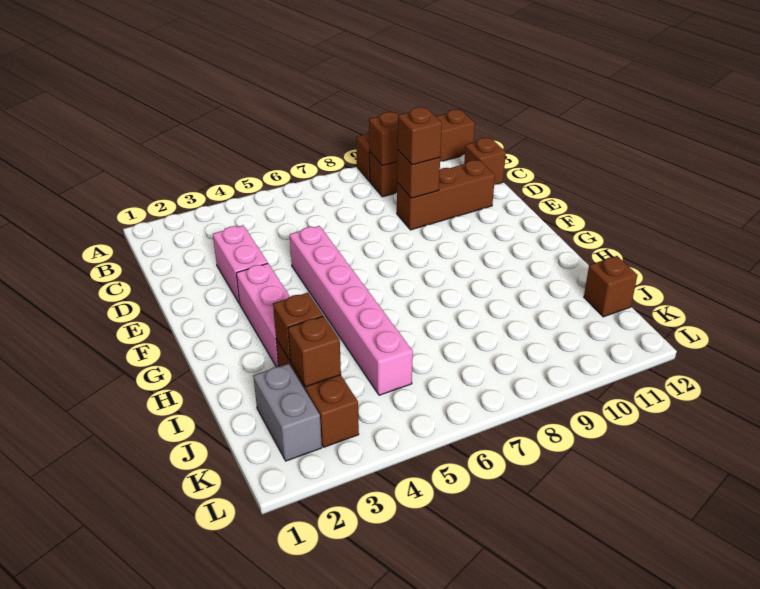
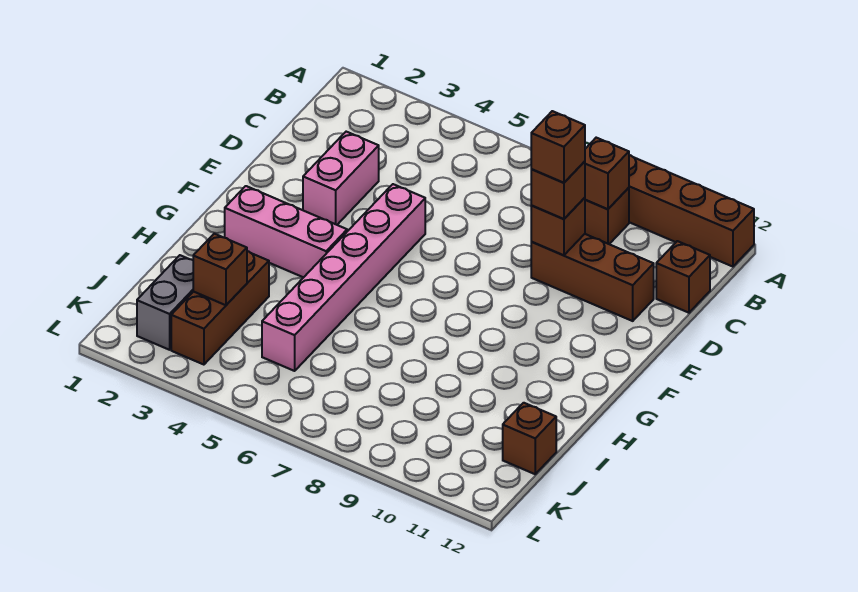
pink 1x3 brick [236,263,290,367] -> pink 1x3 brick turned to [225,186,347,277]
brown 1x1 brick [273,293,323,361] -> brown 1x1 brick moved to [531,111,585,183]

